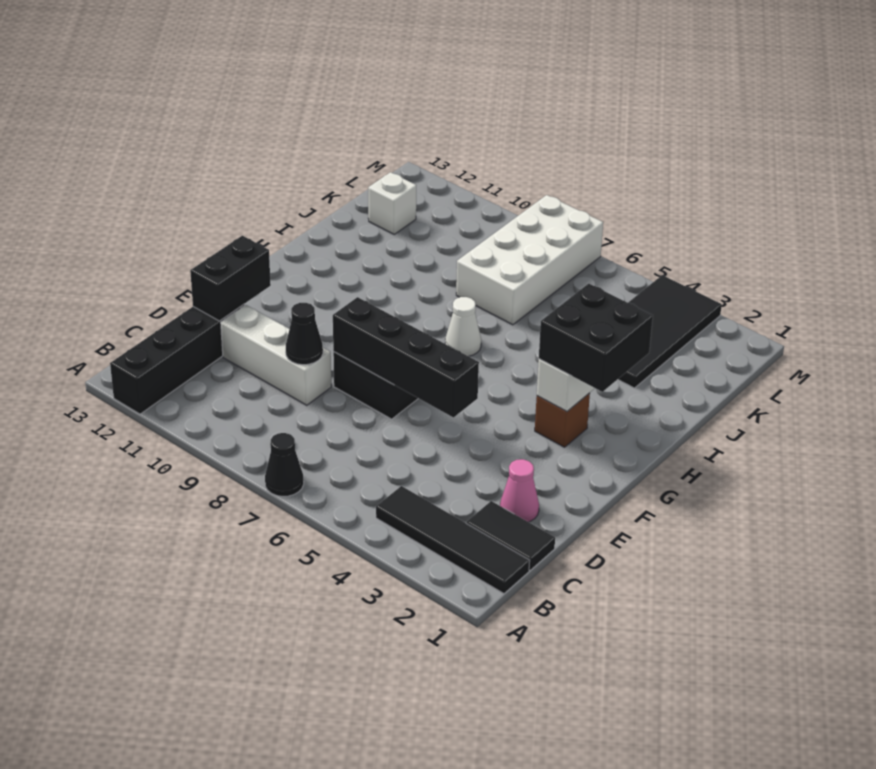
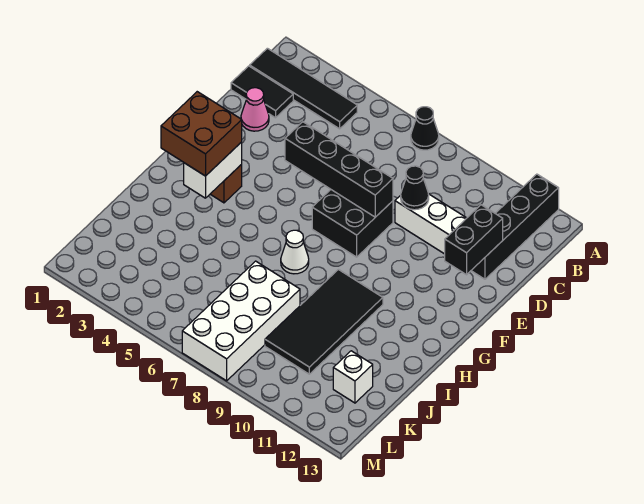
black 2x2 brick [539,284,653,392] -> brown 2x2 brick [161,92,242,176]
black 2x4 tile [618,275,722,388] -> black 2x4 tile moved to [265,270,383,374]

